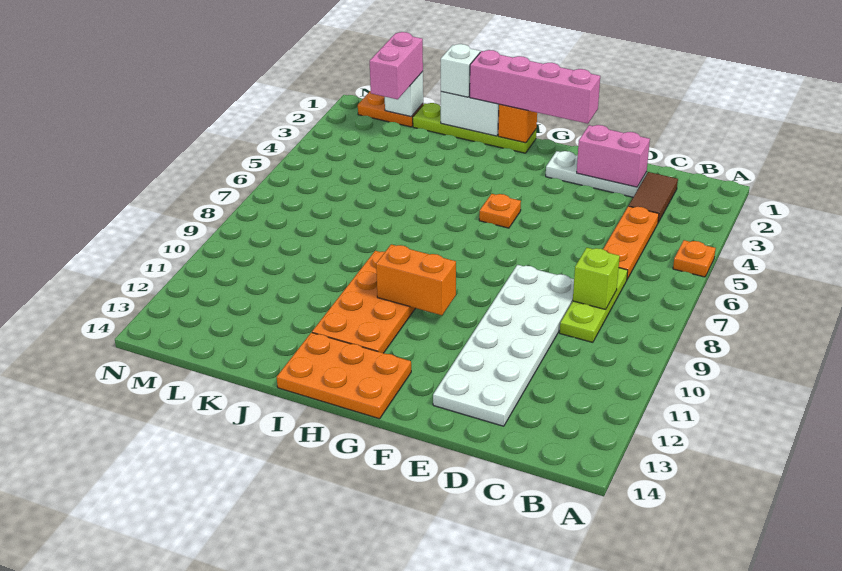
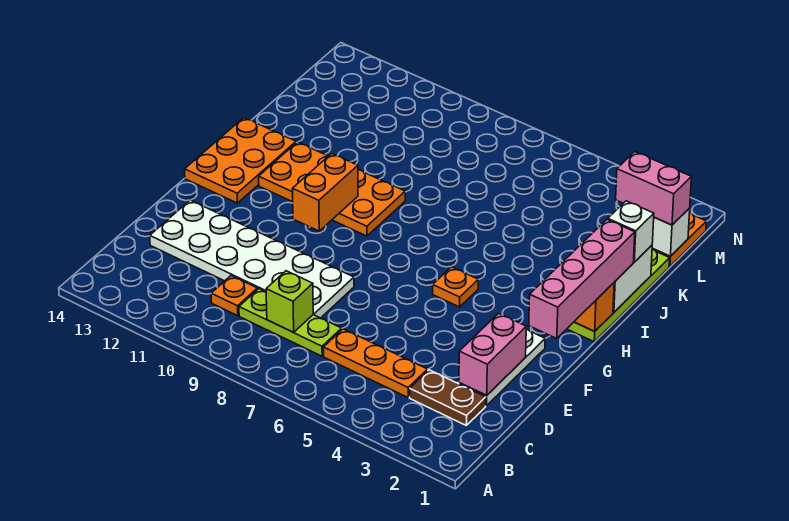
orange 1x1 plate [673,240,716,277] -> orange 1x1 plate moved to [211,276,257,316]
brown 1x2 tile [629,172,678,222] -> brown 1x2 plate [410,370,486,425]

